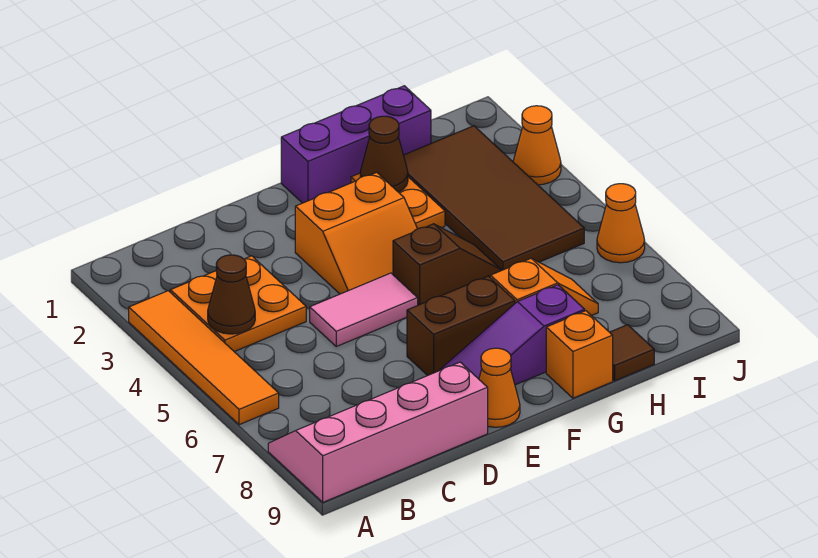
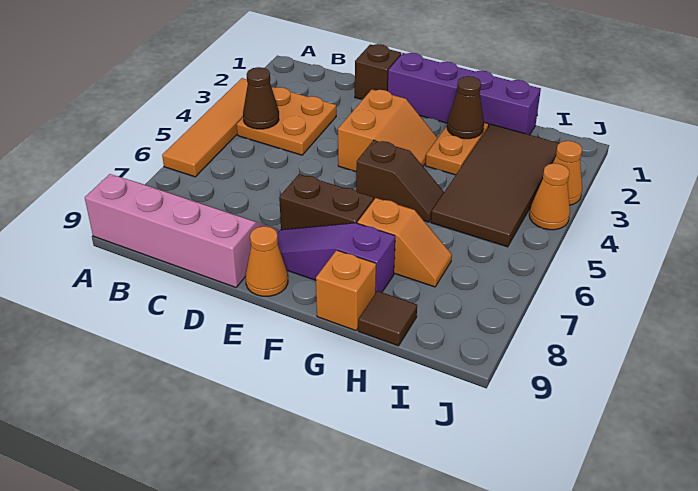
none -> brown 1x1 brick [355,44,401,99]
pink 1x2 tile [310,273,418,347] -> none
orange 2x2 slope [295,172,417,294] -> orange 2x2 slope turned to [338,90,438,172]
purple 1x3 brick [281,86,431,203] -> purple 1x4 brick [388,53,541,135]
orange 1x1 cone [597,184,645,263] -> orange 1x1 cone moved to [529,163,570,230]

